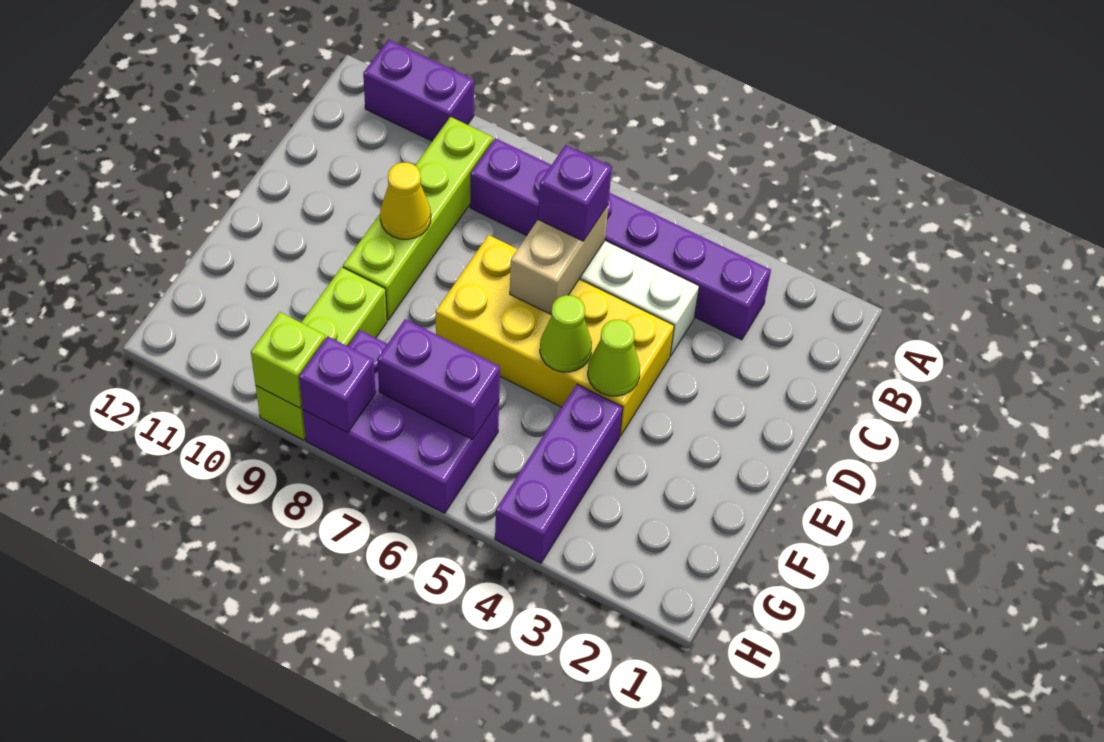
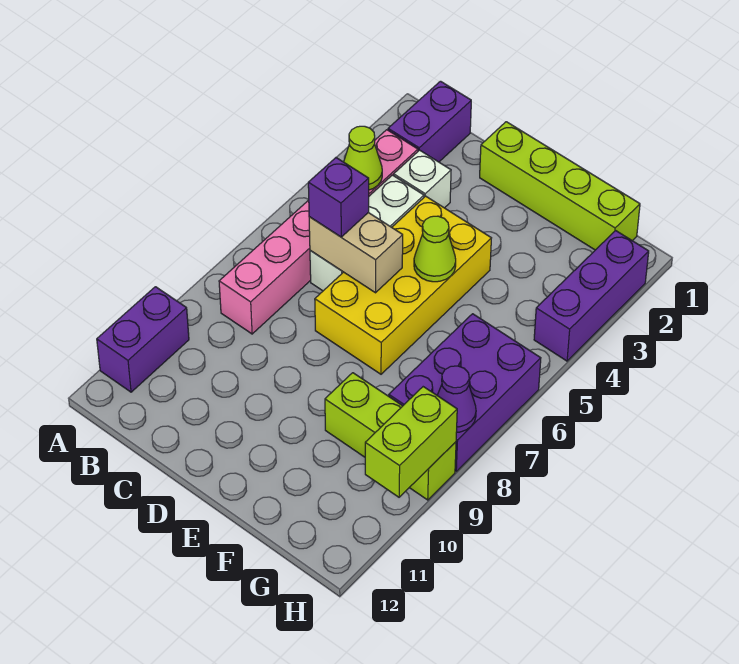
purple 1x6 brick [470,138,771,340] -> pink 1x6 brick [219,130,418,334]
lime 1x4 brick [343,117,493,320] -> lime 1x4 brick moved to [480,122,640,250]
none -> white 1x1 brick [394,150,451,208]
yellow 1x1 cone [380,163,431,239] -> none
lime 1x1 cone [588,320,640,396] -> lime 1x1 cone moved to [344,126,382,190]
purple 1x3 brick [495,384,623,563] -> purple 1x3 brick turned to [534,231,649,361]
purple 1x2 brick [377,319,500,440] -> purple 1x2 brick moved to [388,81,471,162]
purple 1x1 brick [299,336,376,433] -> purple 1x1 cone [437,366,476,432]
lime 1x1 brick [251,312,326,408] -> lime 1x2 brick [365,387,457,497]

